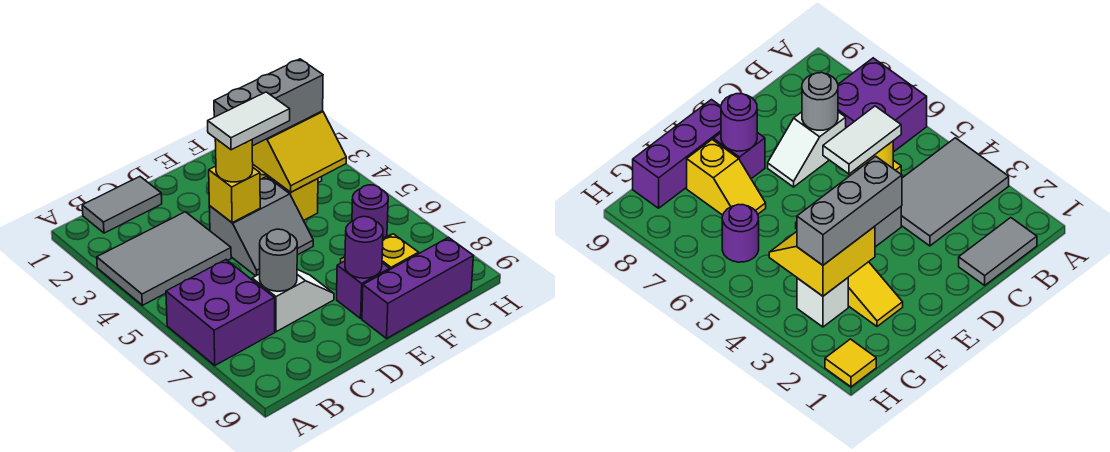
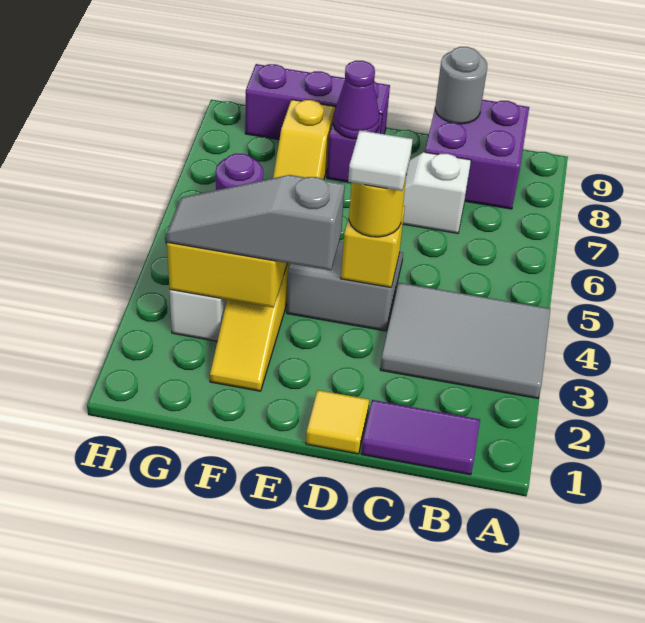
purple 2x2 brick [166,260,275,365] -> purple 2x2 brick moved to [425,100,529,209]
grey 1x2 tile [82,177,162,233] -> purple 1x2 tile [361,400,480,475]
grey 1x1 round brick [260,229,297,291] -> grey 1x1 round brick moved to [435,47,487,124]
white 1x2 tile [208,92,290,150] -> white 1x1 tile [348,130,413,191]
grey 1x3 brick [214,59,323,146] -> grey 1x3 slope [166,175,345,270]
purple 1x1 round brick [345,217,383,278] -> purple 1x1 cone [333,61,379,139]
yellow 1x1 tile [825,339,876,387] -> yellow 1x1 tile moved to [306,390,369,454]

